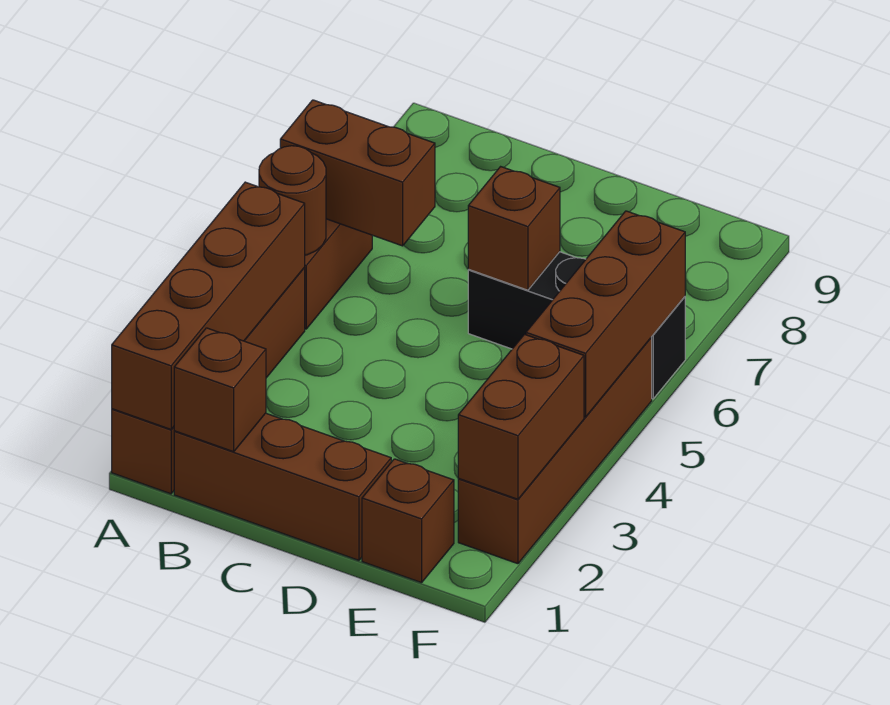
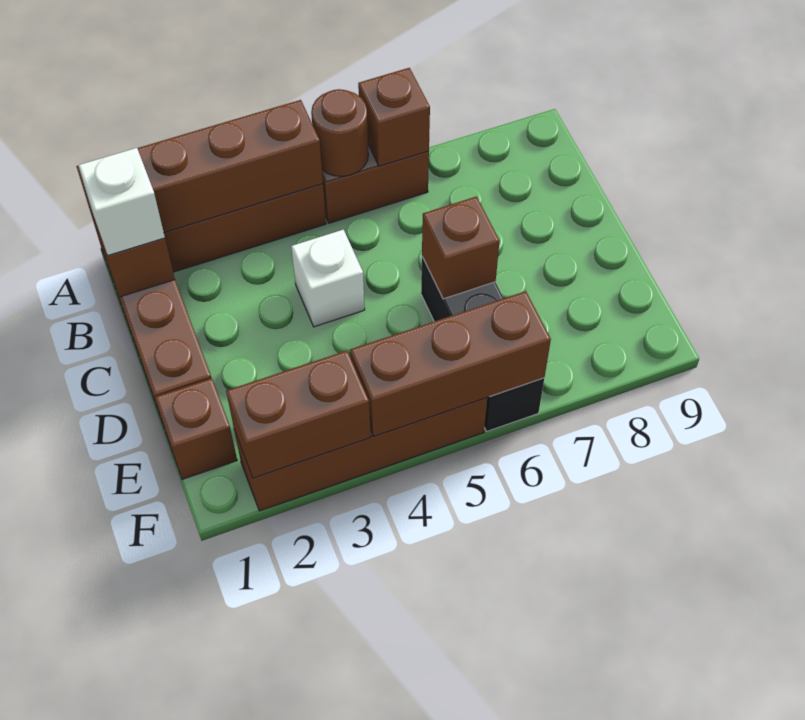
brown 1x2 brick [280,100,435,246] -> brown 1x1 brick [358,68,430,166]
none -> white 1x1 brick [78,148,165,255]
none -> white 1x1 brick [291,230,365,327]

